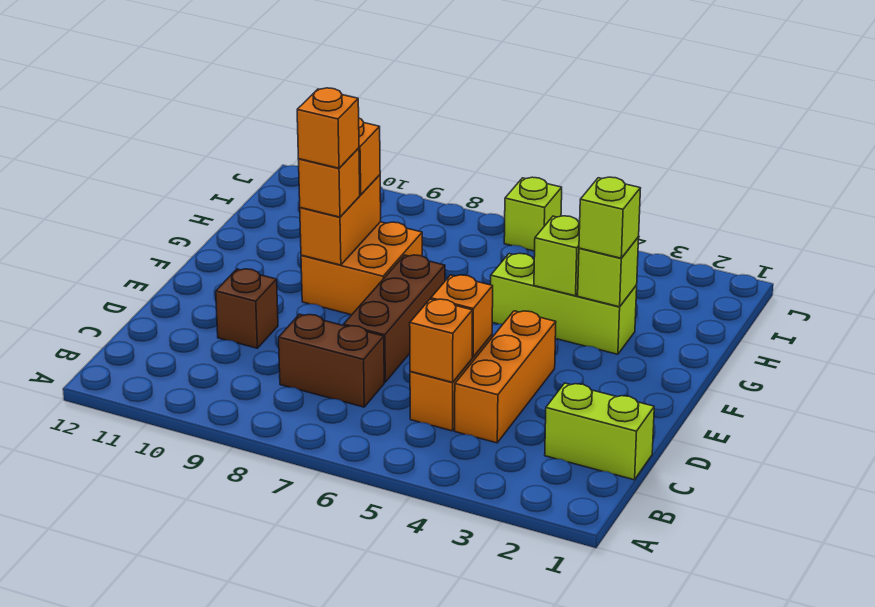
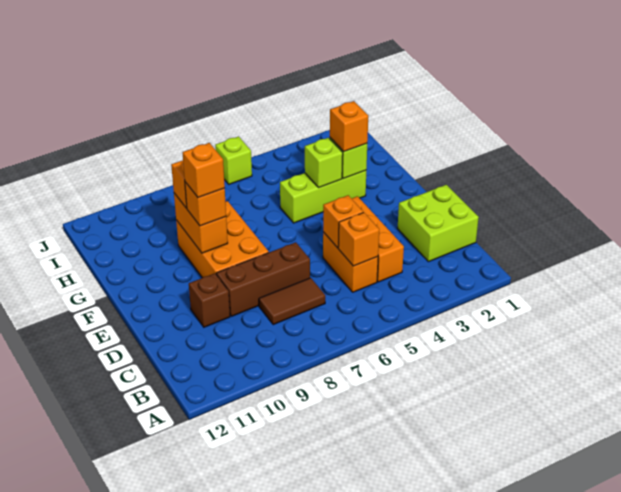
lime 1x2 brick [545,383,654,480] -> lime 2x2 brick [397,185,479,262]
brown 1x2 brick [279,314,384,407] -> brown 1x2 tile [259,278,325,325]
brown 1x3 brick [344,255,445,382] -> brown 1x3 brick turned to [216,242,310,316]
orange 2x2 brick [301,222,422,315] -> orange 2x3 brick [176,201,269,278]
lime 1x1 brick [579,177,641,258] -> orange 1x1 brick [330,101,368,151]

